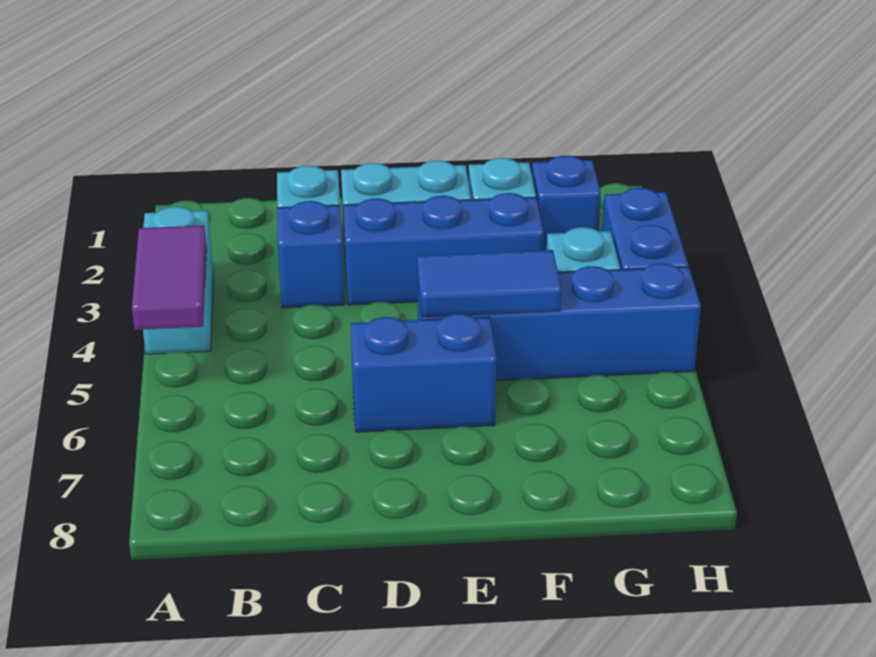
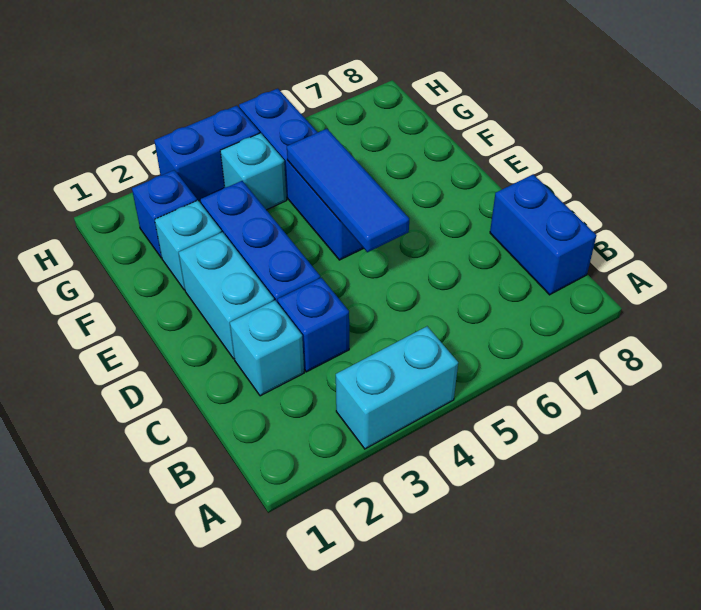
purple 1x2 tile [132,225,206,330] -> none
blue 1x2 brick [351,314,497,432] -> blue 1x2 brick moved to [490,174,596,295]
blue 1x2 tile [417,250,561,317] -> blue 1x3 tile [287,129,409,252]

